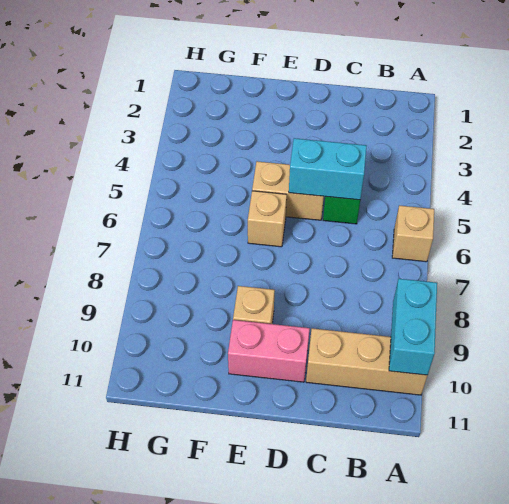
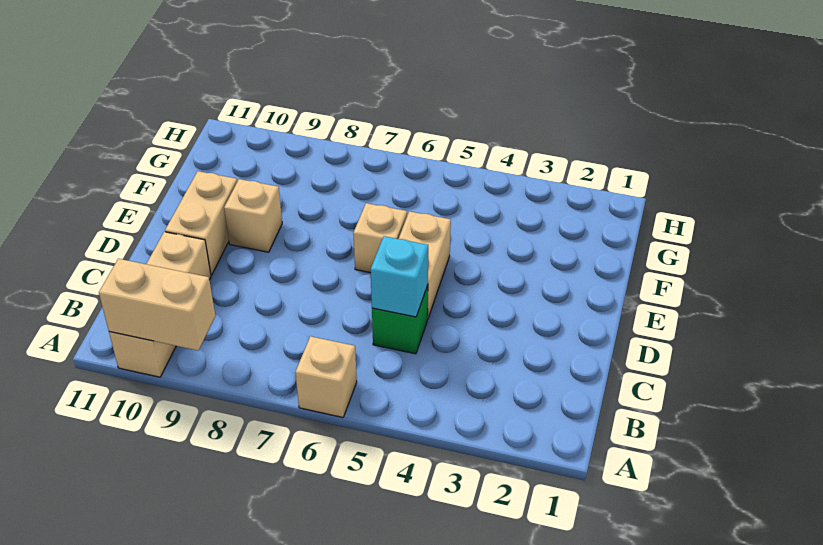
cyan 1x2 brick [389,279,437,375] -> tan 1x2 brick [99,259,215,350]
cyan 1x2 brick [289,138,367,200] -> cyan 1x1 brick [371,236,428,317]
pink 1x2 brick [228,320,310,382] -> tan 1x2 brick [165,171,237,275]

